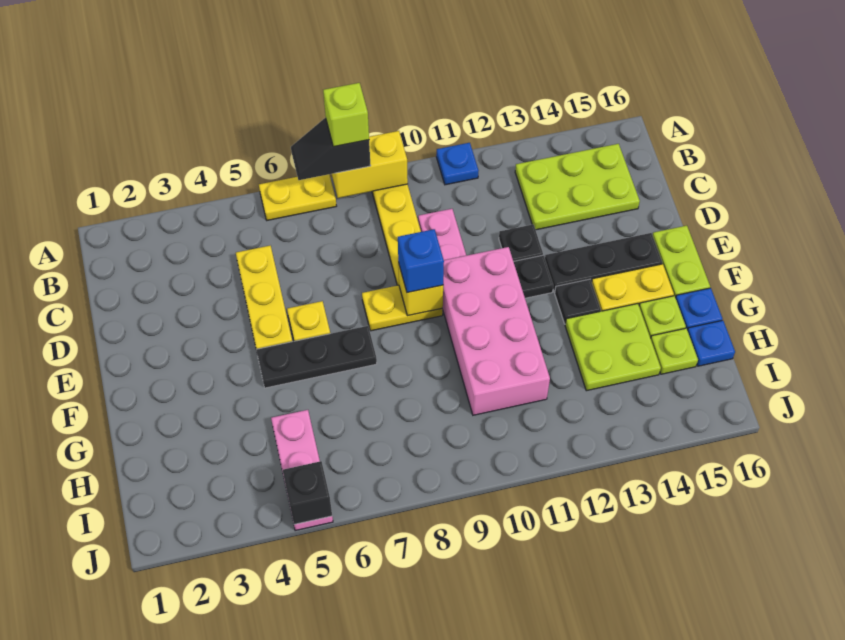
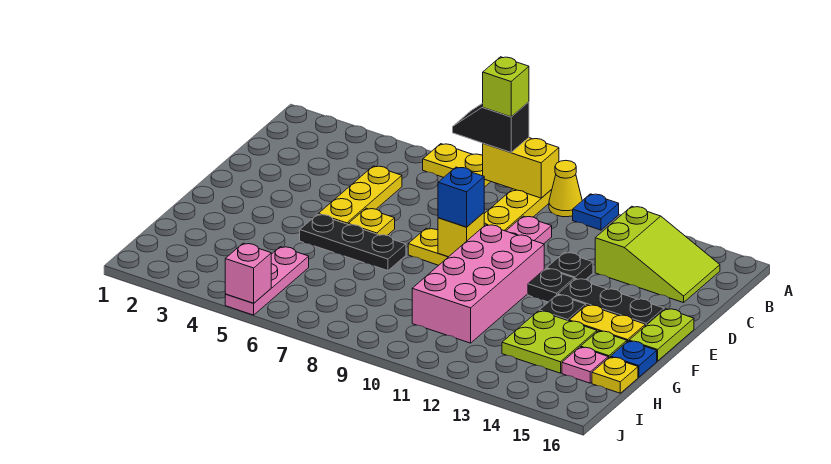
none -> yellow 1x1 cone [549,161,582,217]
lime 2x3 plate [515,144,640,230] -> lime 2x3 slope [595,206,720,303]
lime 1x1 plate [651,328,698,374] -> pink 1x1 plate [562,347,608,383]
blue 1x1 plate [687,320,735,366] -> yellow 1x1 plate [592,357,638,393]
black 1x1 brick [283,461,332,524] -> pink 1x1 brick [225,243,271,303]

